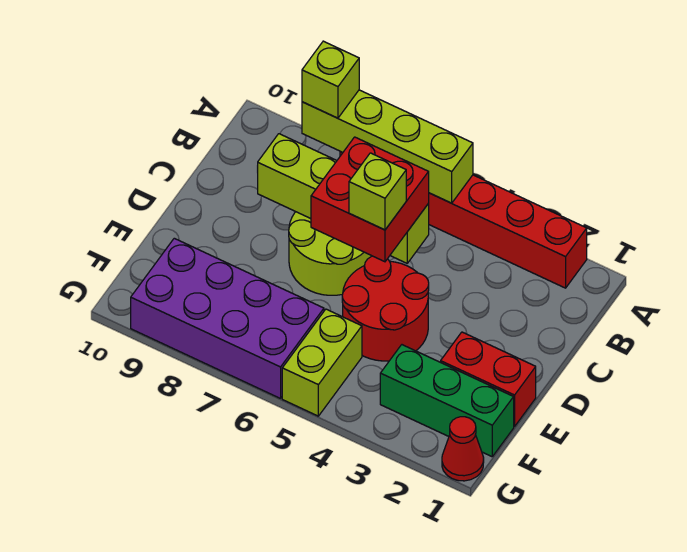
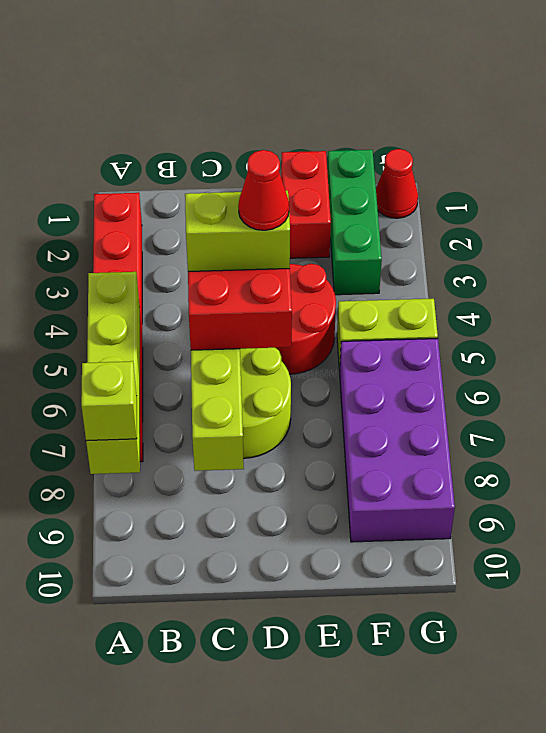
lime 1x1 brick [349,153,406,230] -> lime 1x2 brick [185,191,290,272]
none -> red 1x1 cone [238,150,289,230]

